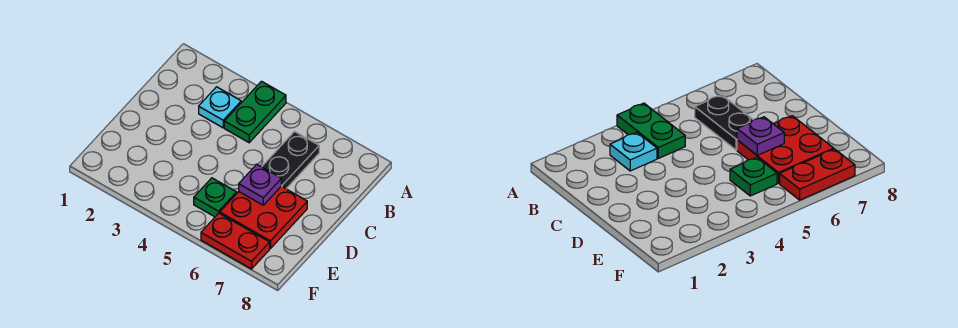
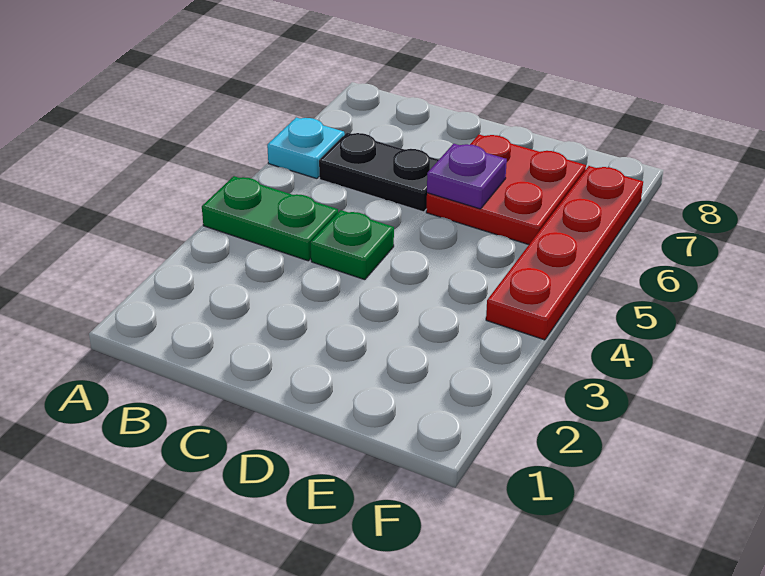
cyan 1x1 plate [199,87,241,128] -> cyan 1x1 plate moved to [267,117,345,179]
green 1x1 plate [194,178,237,217] -> green 1x1 plate moved to [311,210,394,280]
red 1x2 plate [201,213,270,269] -> red 1x4 plate [486,166,643,340]

